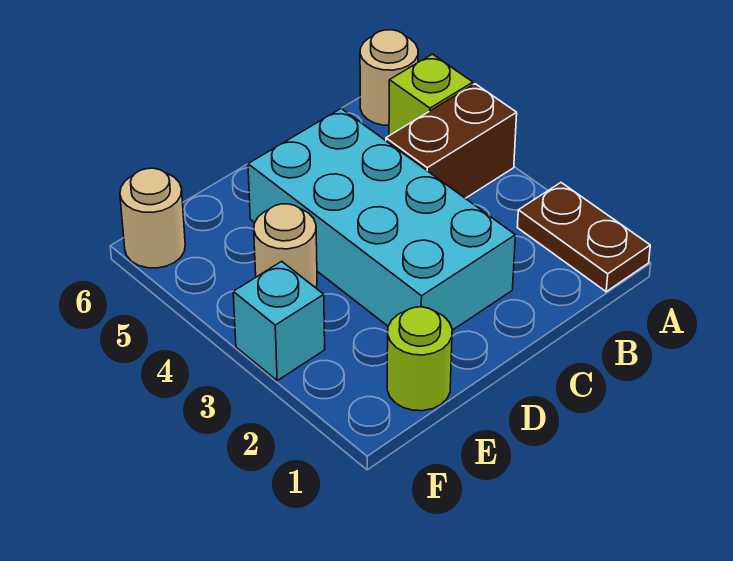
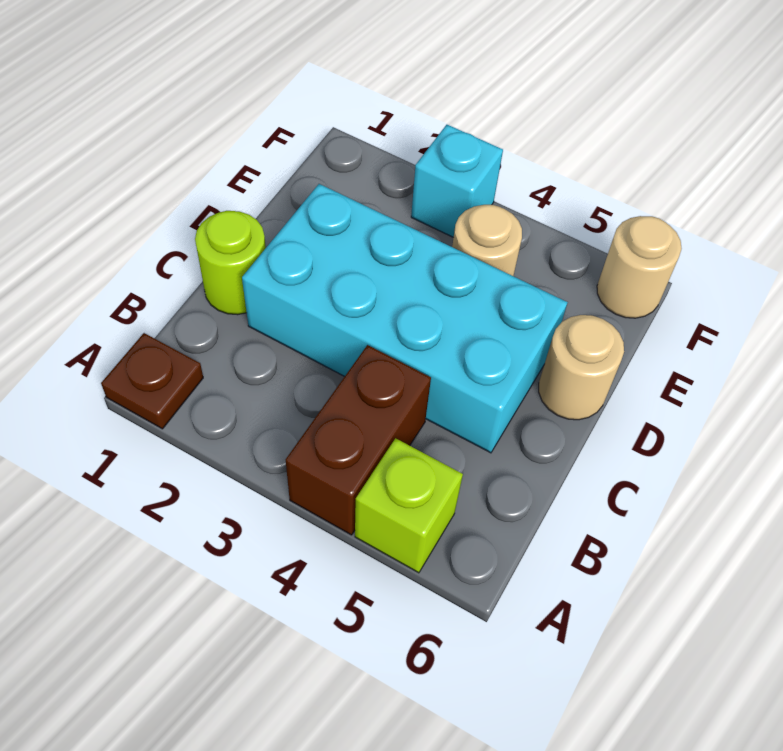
brown 1x2 plate [517,183,650,292] -> brown 1x1 plate [101,333,203,429]
tan 1x1 round brick [360,30,418,125] -> tan 1x1 round brick moved to [539,315,624,420]
lime 1x1 round brick [387,307,452,411] -> lime 1x1 round brick moved to [195,211,266,315]

